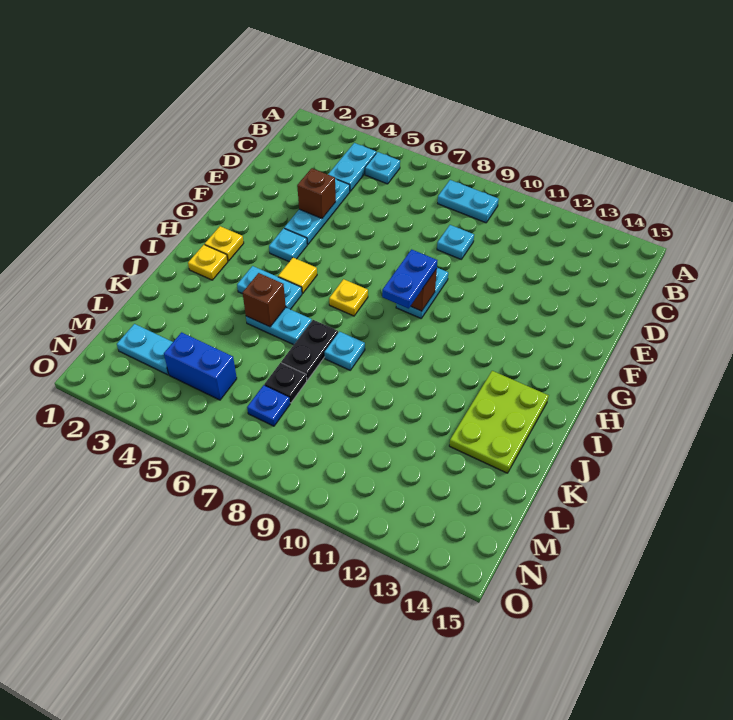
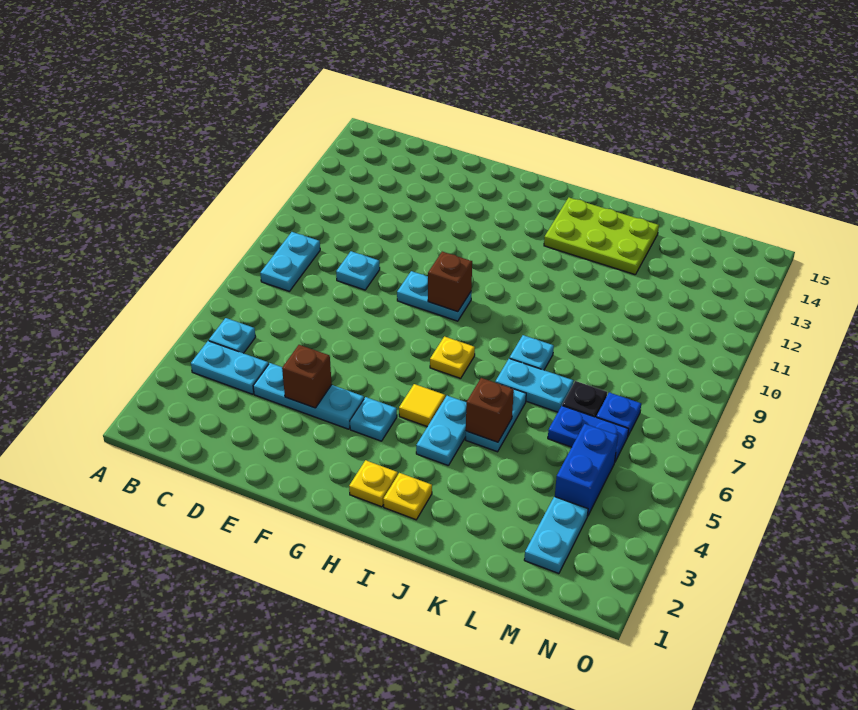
blue 1x2 plate [382,249,437,308] -> blue 1x2 plate moved to [548,406,629,461]
black 1x2 plate [282,320,338,380] -> cyan 1x2 plate [495,358,573,412]

